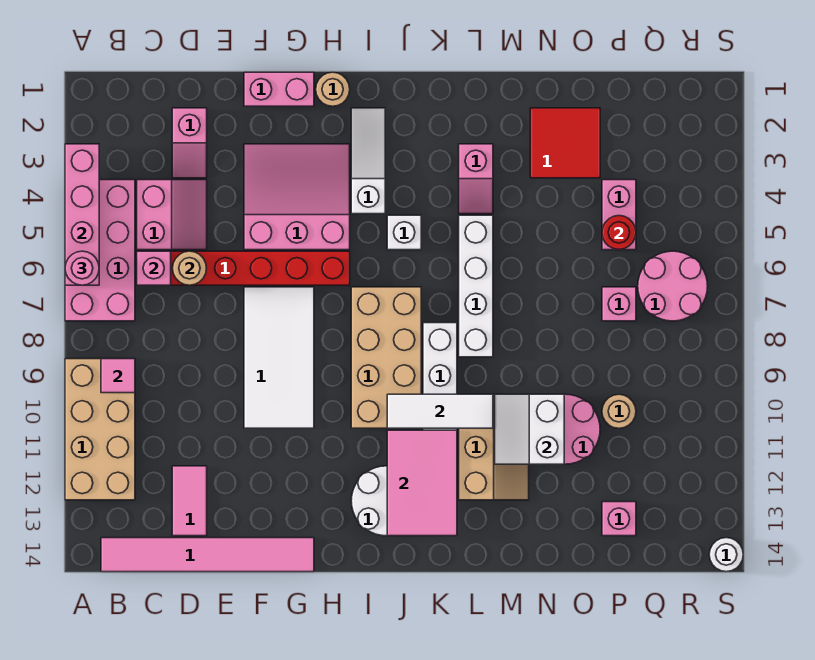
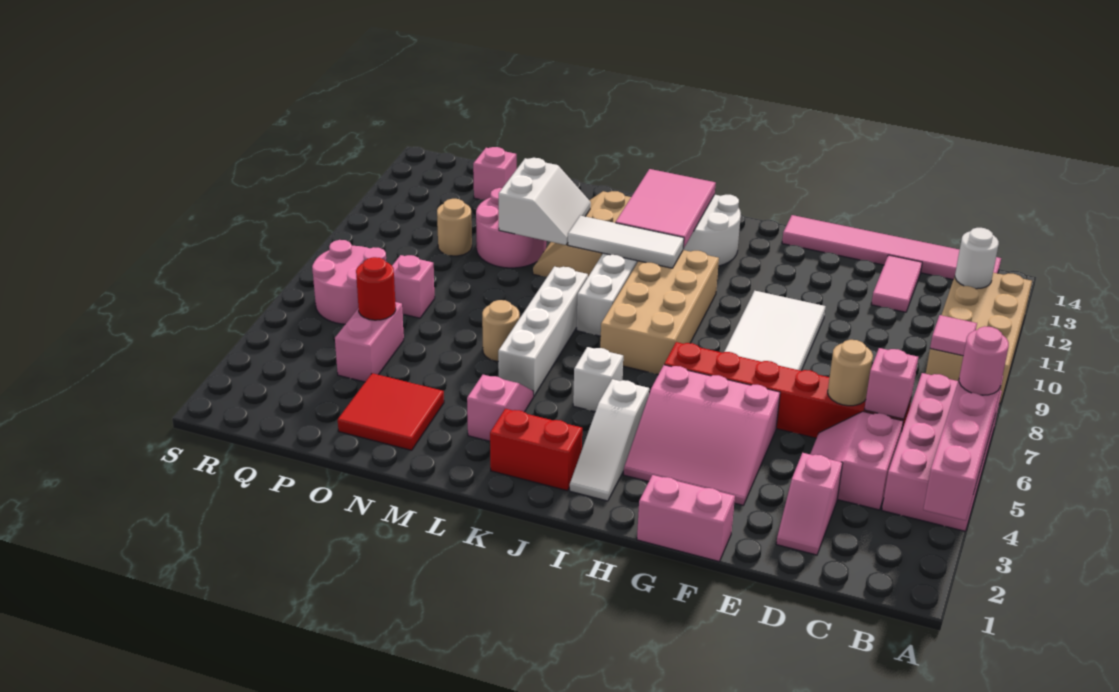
pink 1x2 slope [172,108,207,178] -> pink 1x2 slope turned to [776,453,843,555]
tan 1x1 round brick [316,72,350,106] -> tan 1x1 round brick moved to [482,300,520,361]
none -> red 1x2 brick [490,409,582,491]
white 1x1 round brick [709,538,743,572] -> white 1x1 round brick moved to [955,228,999,289]

